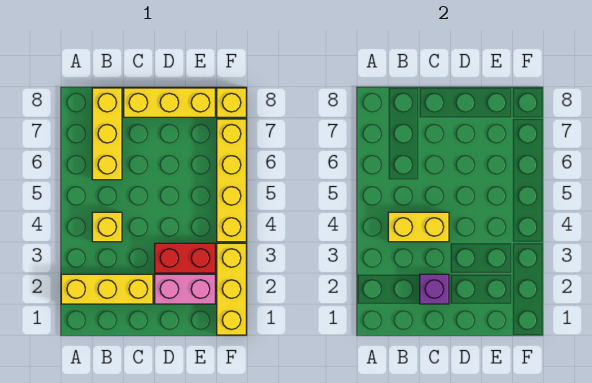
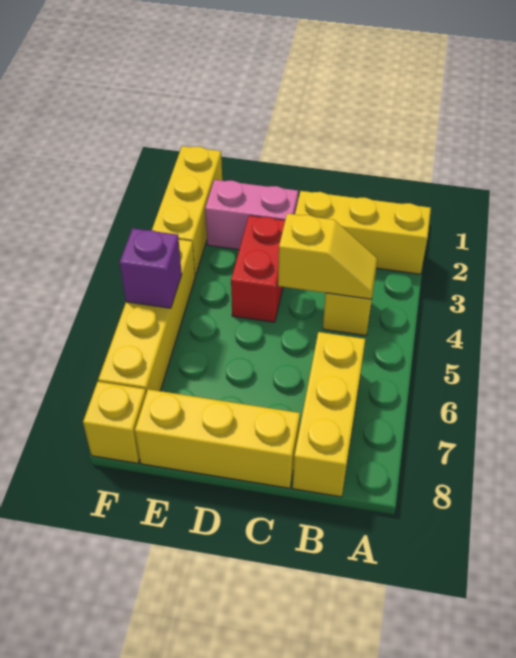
yellow 1x2 brick [388,212,449,242] -> yellow 1x2 slope [278,214,377,299]
purple 1x1 brick [420,274,449,304] -> purple 1x1 brick moved to [120,228,182,308]
red 1x2 brick [155,243,215,273] -> red 1x2 brick turned to [231,216,285,322]

